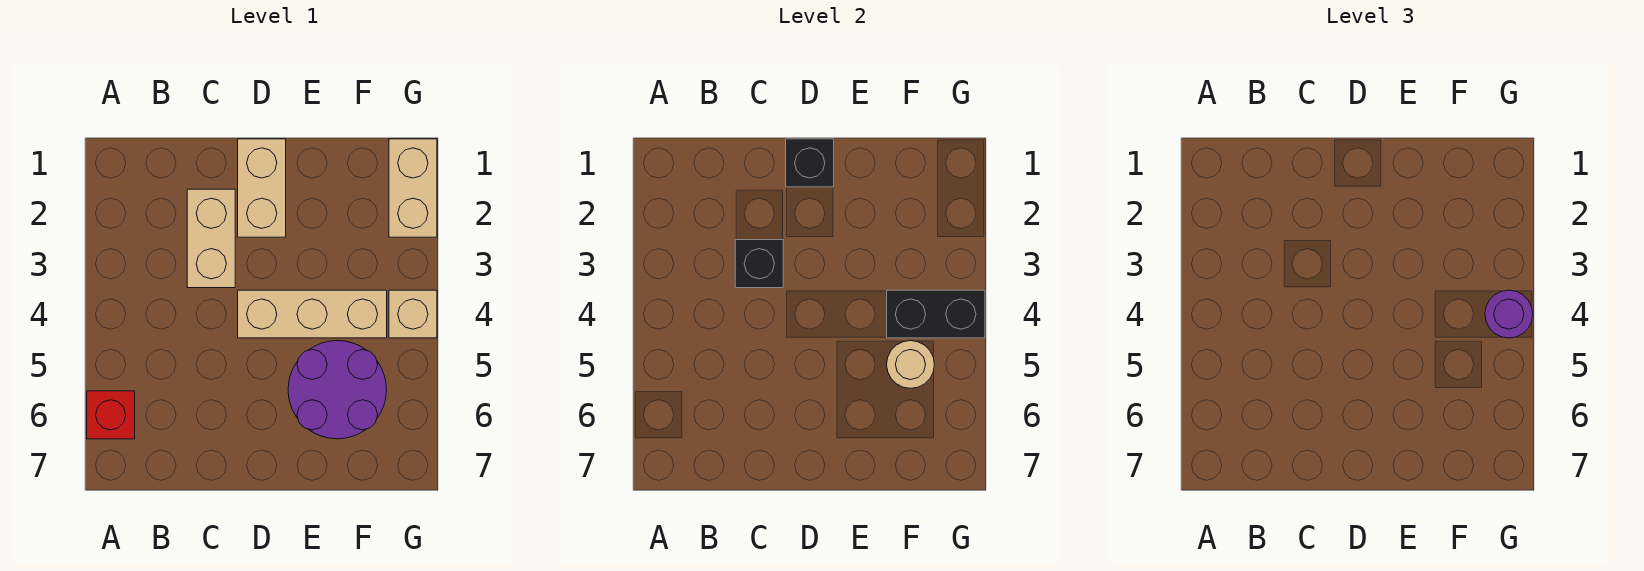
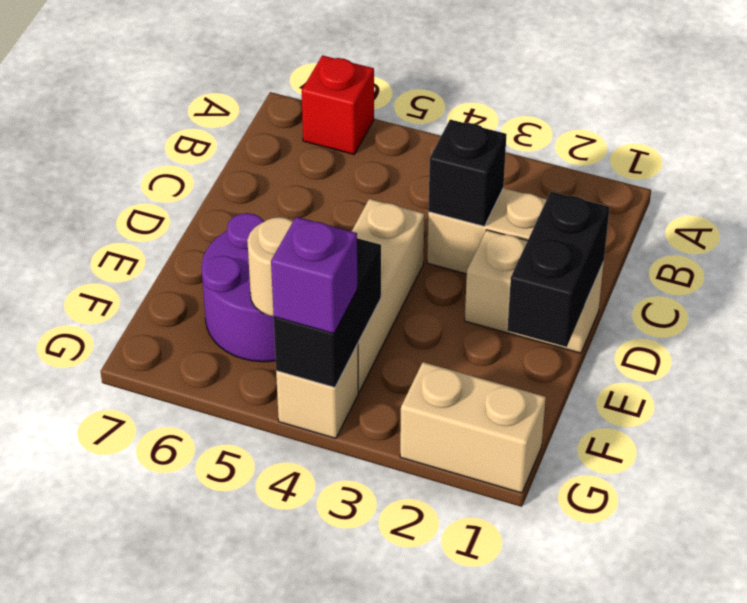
black 1x1 brick [786,139,834,187] -> black 1x2 brick [507,192,610,347]
purple 1x1 round brick [1485,290,1533,338] -> purple 1x1 brick [271,217,357,334]

